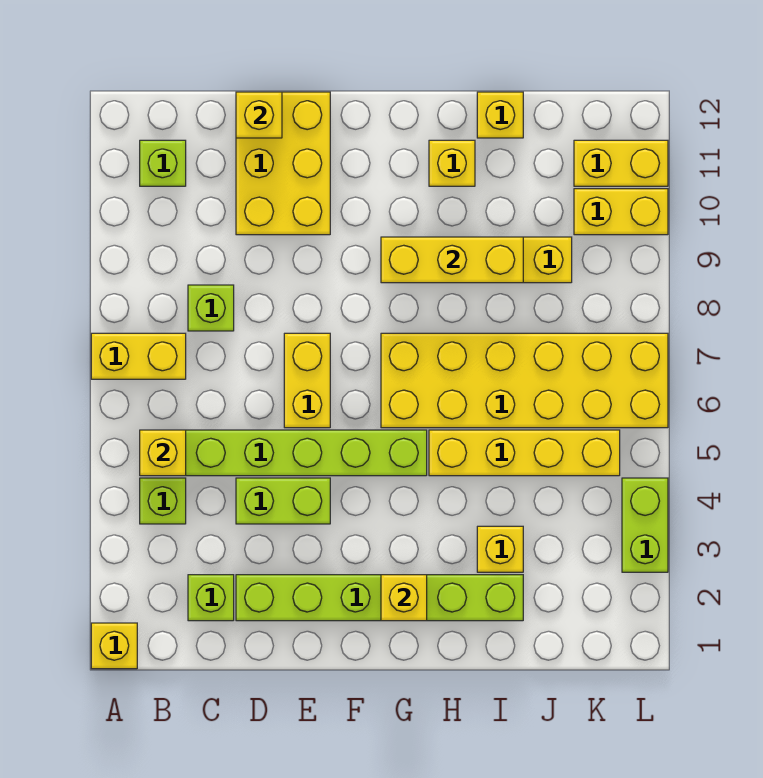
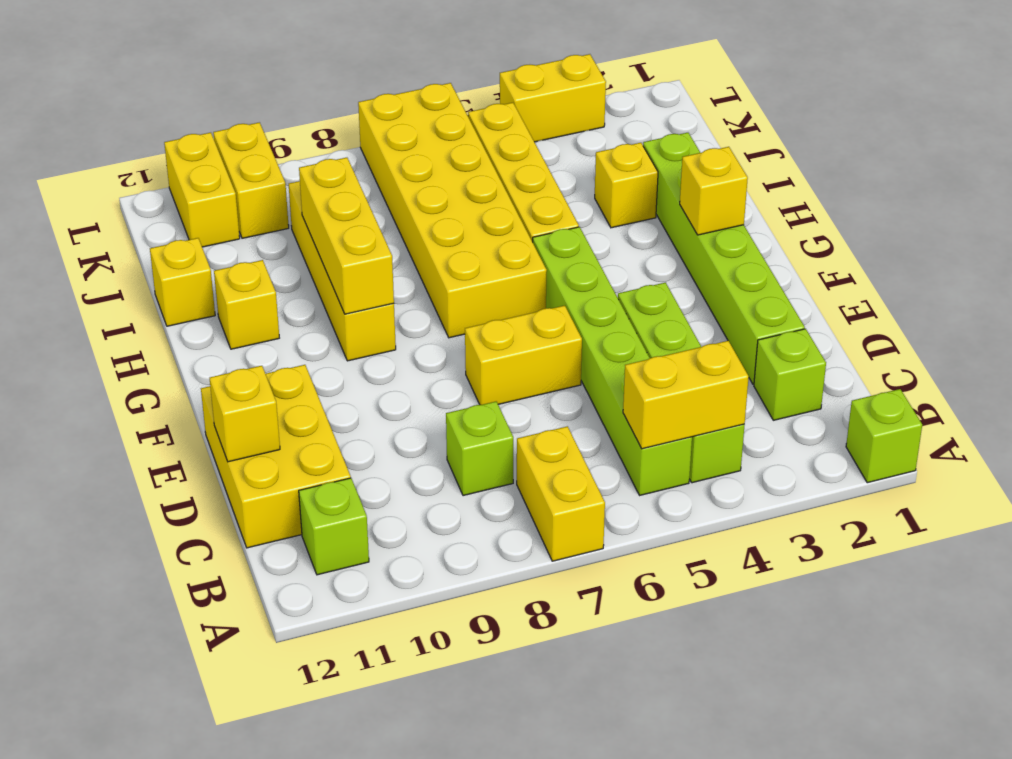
yellow 1x1 brick [91,623,137,669] -> lime 1x1 brick [846,389,922,483]
yellow 1x1 brick [140,430,186,476] -> yellow 1x2 brick [623,341,749,449]
yellow 2x3 brick [236,92,330,235] -> yellow 2x3 brick turned to [201,365,351,548]
lime 1x2 brick [622,478,668,572] -> yellow 1x2 brick [500,54,606,142]

